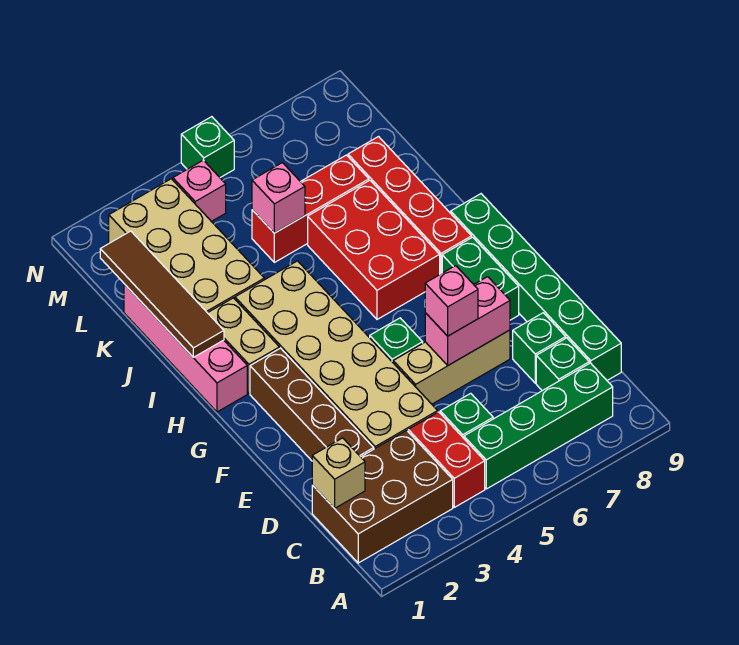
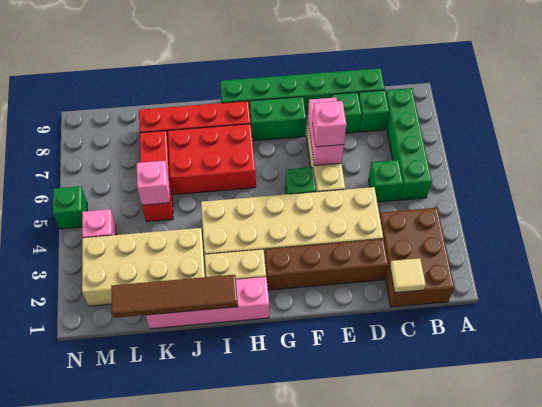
red 1x2 brick [408,412,485,507] -> none
tan 1x1 brick [312,438,365,508] -> tan 1x1 tile [390,258,426,293]

